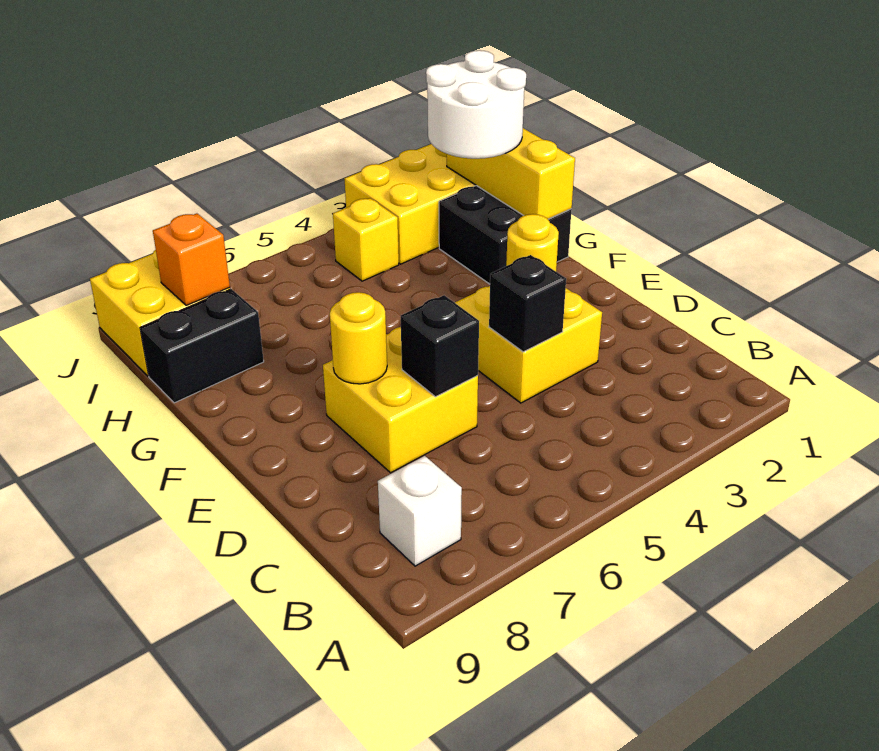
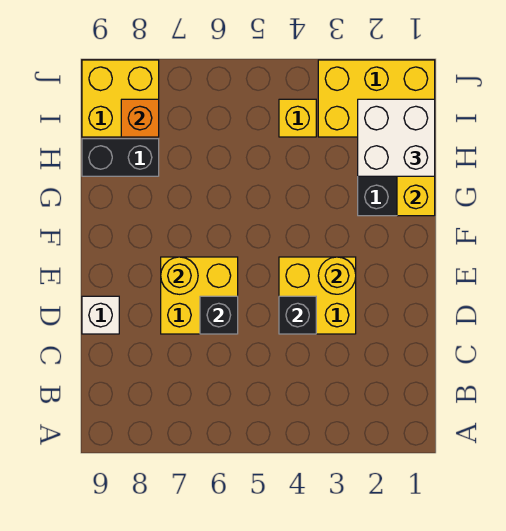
white 1x1 brick [378,456,462,566] -> white 1x1 brick moved to [82,296,119,334]
white 2x2 round brick [426,50,526,159] -> white 2x2 brick [358,99,435,176]

